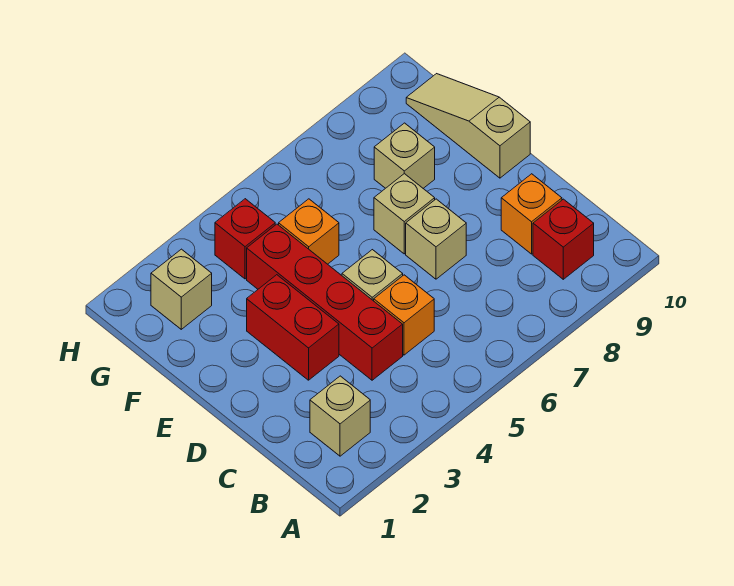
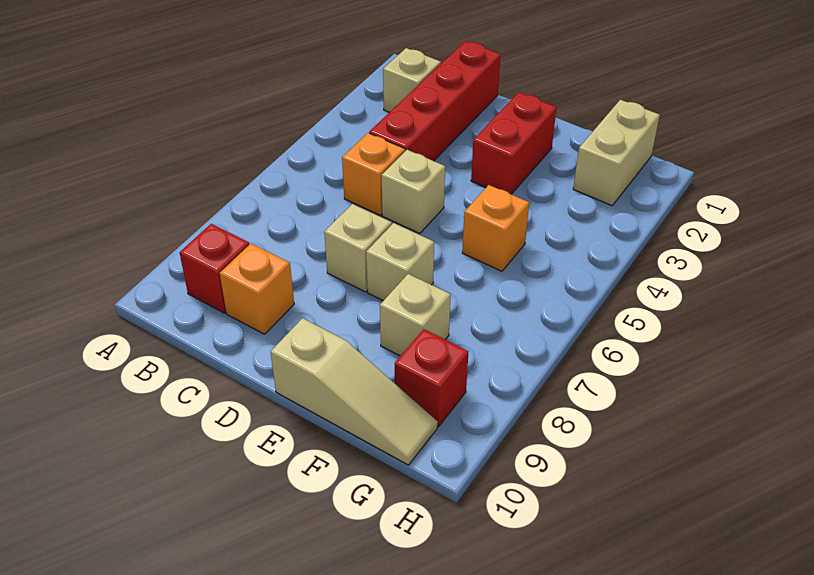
red 1x4 brick [247,224,403,380] -> red 1x4 brick turned to [369,41,501,161]
red 1x2 brick [247,275,339,380] -> red 1x2 brick turned to [471,92,557,194]
tan 1x1 brick [151,249,212,329] -> tan 1x2 brick [573,100,660,205]
red 1x1 brick [215,199,275,279] -> red 1x1 brick moved to [395,329,468,427]

